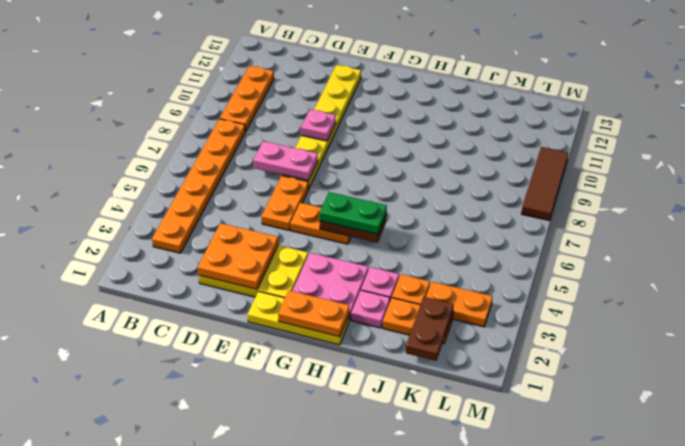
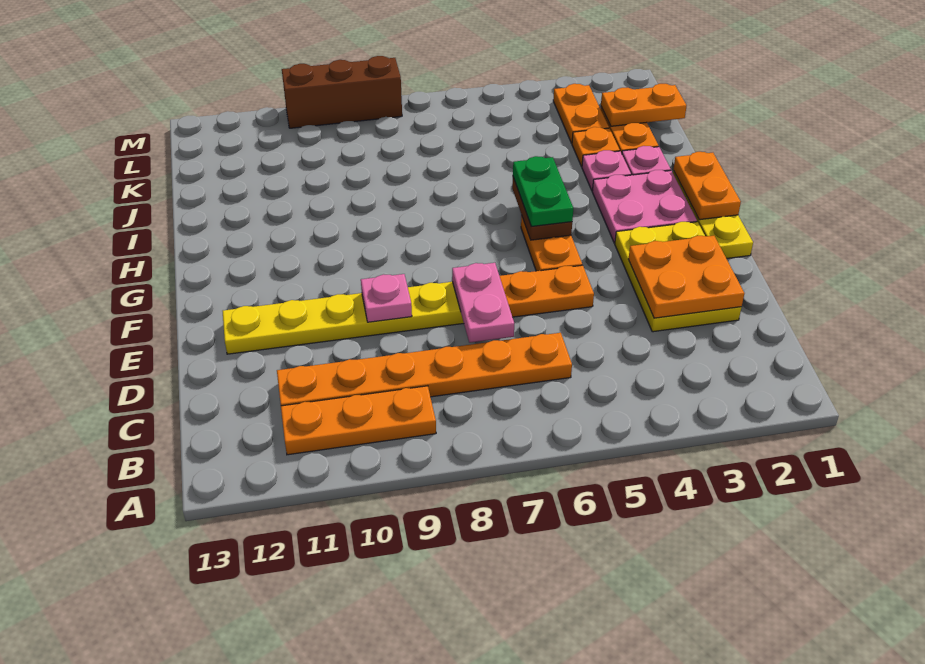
orange 1x6 plate [152,119,245,253] -> orange 1x6 plate moved to [277,333,572,406]
brown 1x2 plate [406,297,454,361] -> orange 1x2 plate [601,84,687,126]
brown 1x3 tile [521,147,568,221] -> brown 1x3 brick [282,56,402,128]

